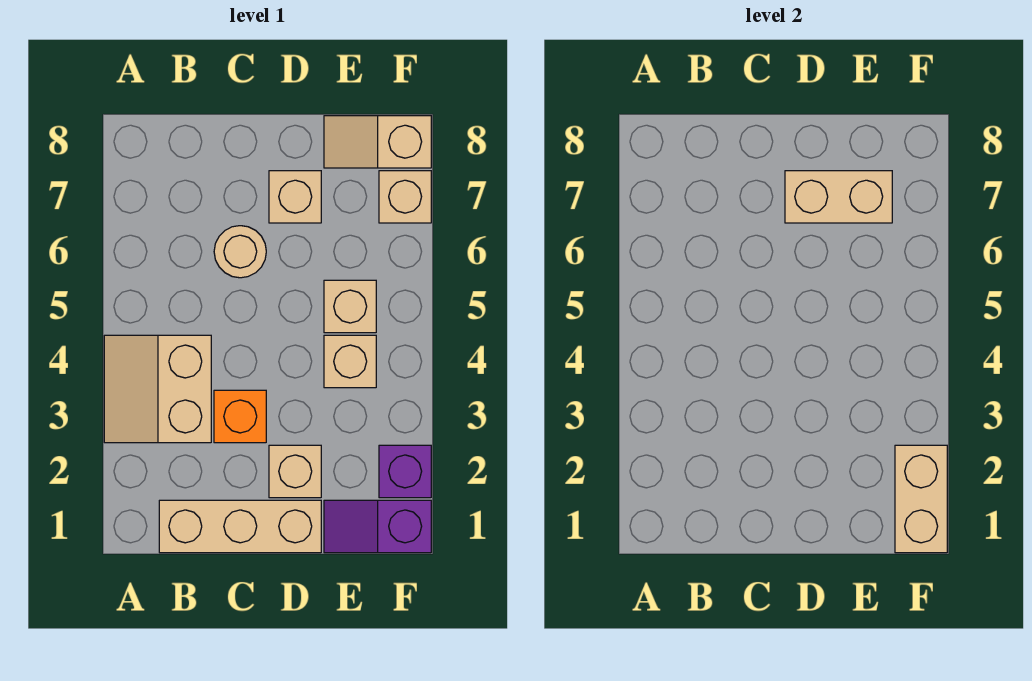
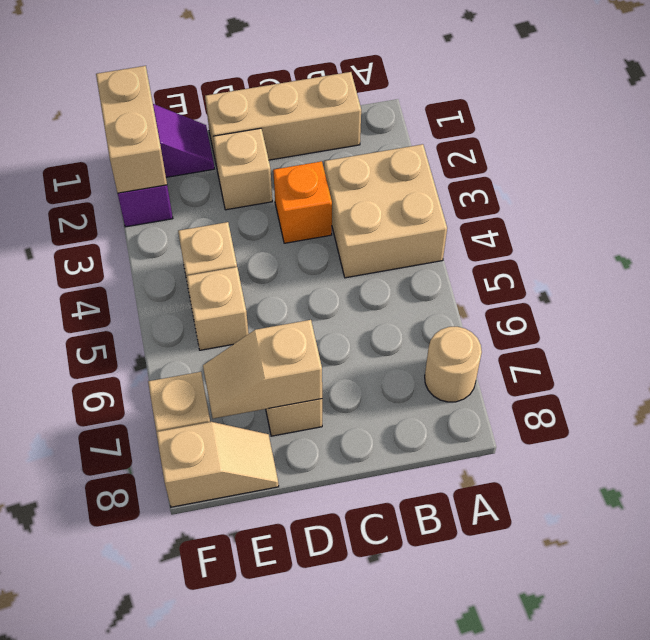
tan 2x2 slope [104,335,211,443] -> tan 2x2 brick [324,144,447,278]
tan 1x1 round brick [214,226,266,278] -> tan 1x1 round brick moved to [425,327,482,402]
tan 1x2 brick [785,171,892,223] -> tan 1x2 slope [203,320,322,419]

